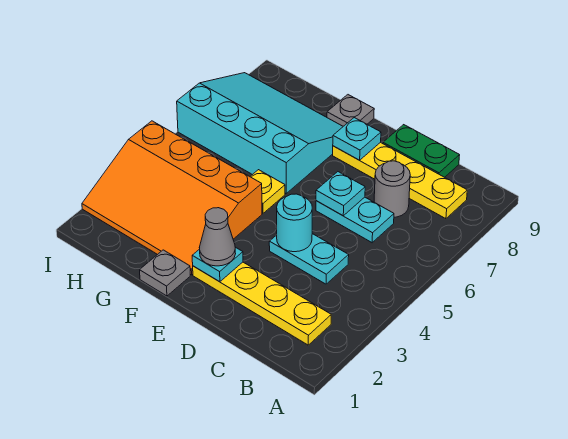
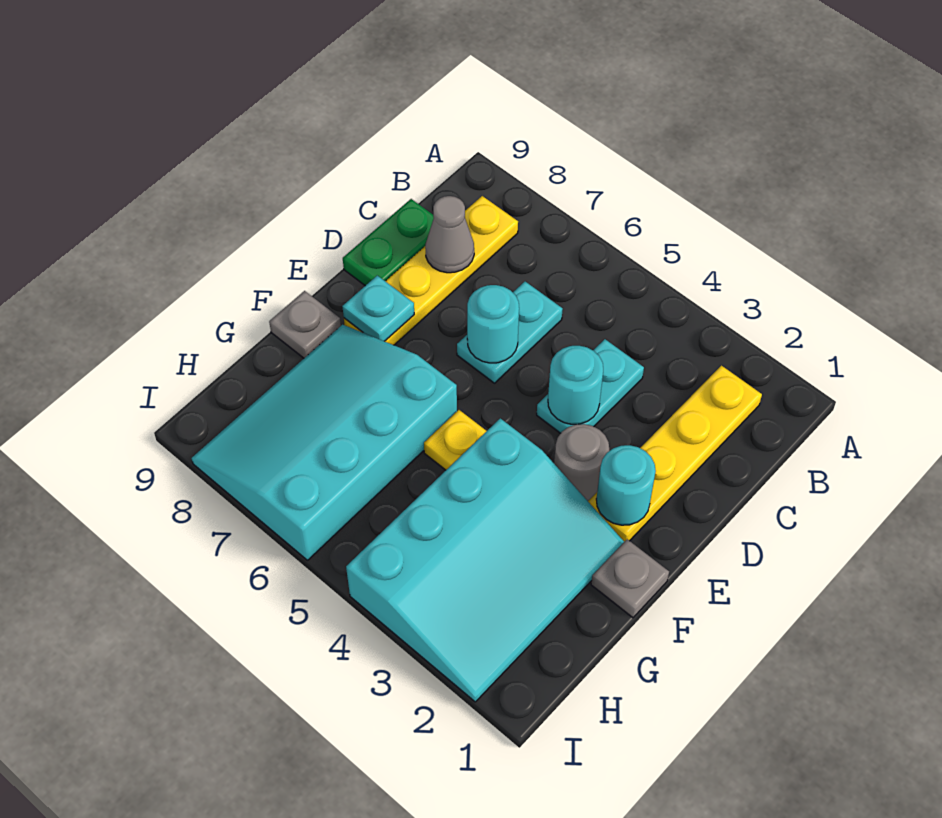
grey 1x1 round brick [374,161,410,217] -> grey 1x1 round brick moved to [554,424,609,501]
cyan 1x1 plate [316,172,365,216] -> cyan 1x1 round brick [467,285,519,363]
cyan 1x1 plate [192,247,243,282] -> cyan 1x1 round brick [596,445,656,525]
grey 1x1 cone [199,208,236,266] -> grey 1x1 cone moved to [425,196,474,273]
orange 3x4 slope [82,121,262,275] -> cyan 3x4 slope [346,418,624,702]

